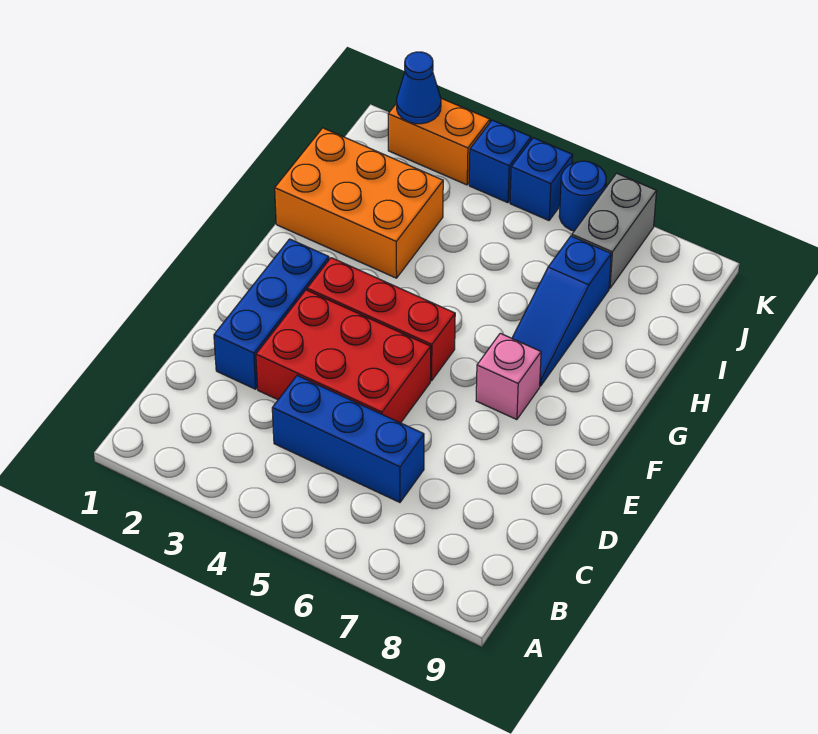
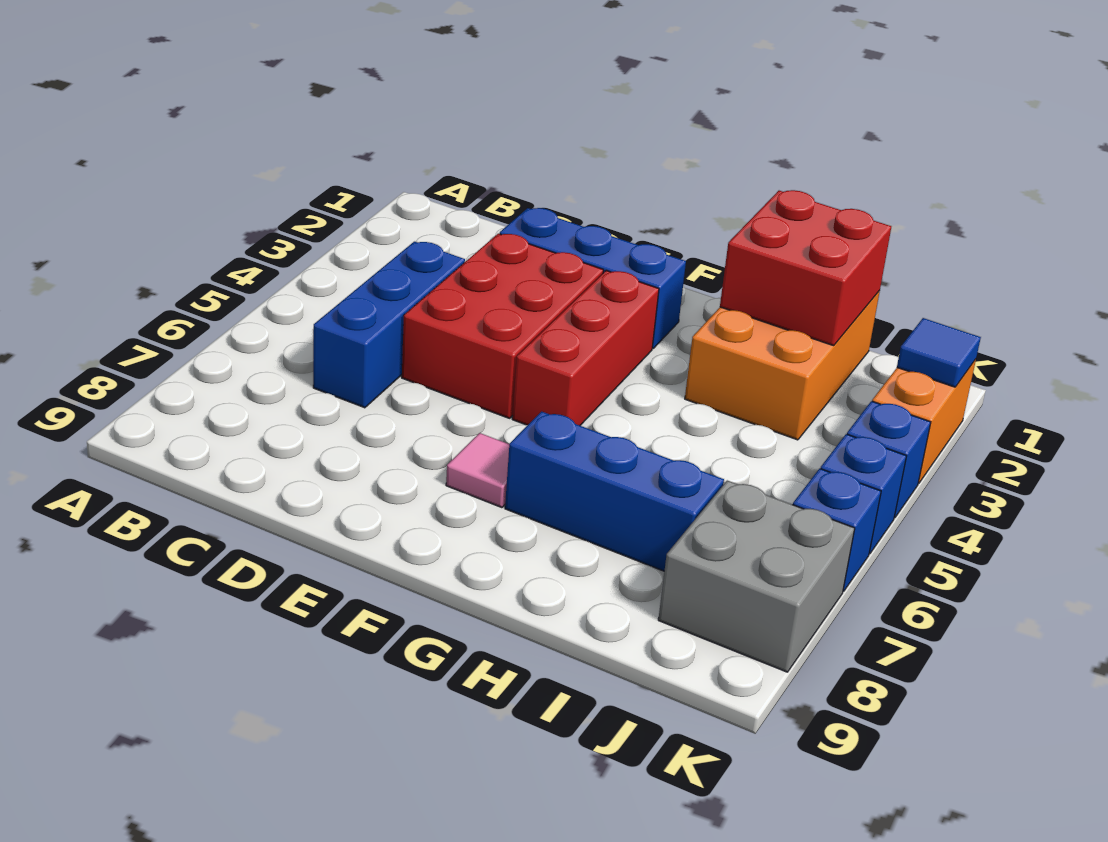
pink 1x1 brick [476,333,541,420] -> pink 1x1 tile [446,433,509,508]
blue 1x3 slope [512,236,611,386] -> blue 1x3 brick [505,411,724,571]
none -> red 2x2 brick [720,190,891,346]
grey 1x2 brick [572,173,656,288] -> grey 2x2 brick [658,481,855,672]
blue 1x1 cone [397,52,441,124] -> blue 1x1 tile [897,318,981,387]
blue 1x1 round brick [559,161,606,231] -> blue 1x1 brick [793,469,881,591]

